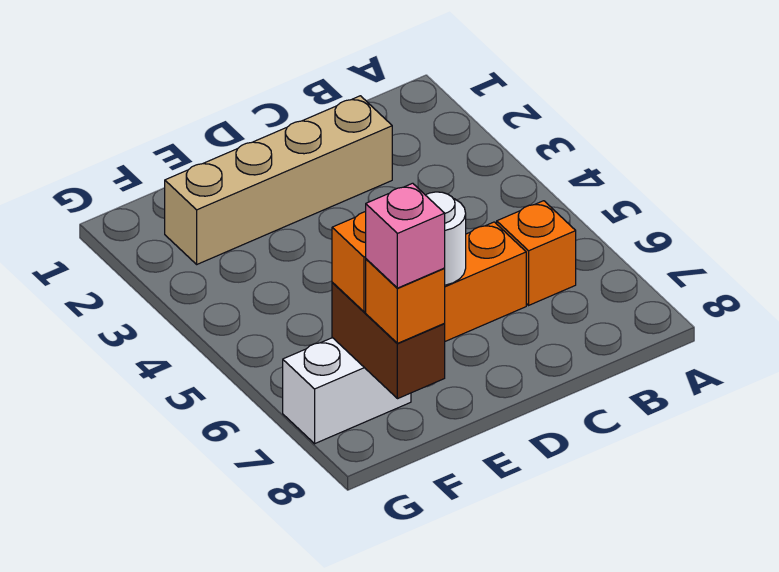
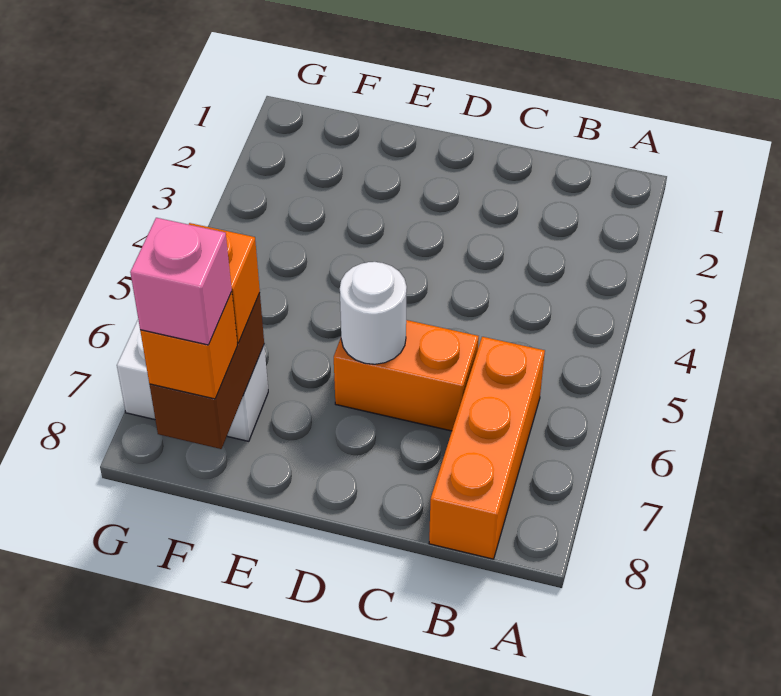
orange 1x1 brick [497,201,576,305] -> orange 1x3 brick [429,337,545,559]
tan 1x4 brick [165,96,392,264] -> none

